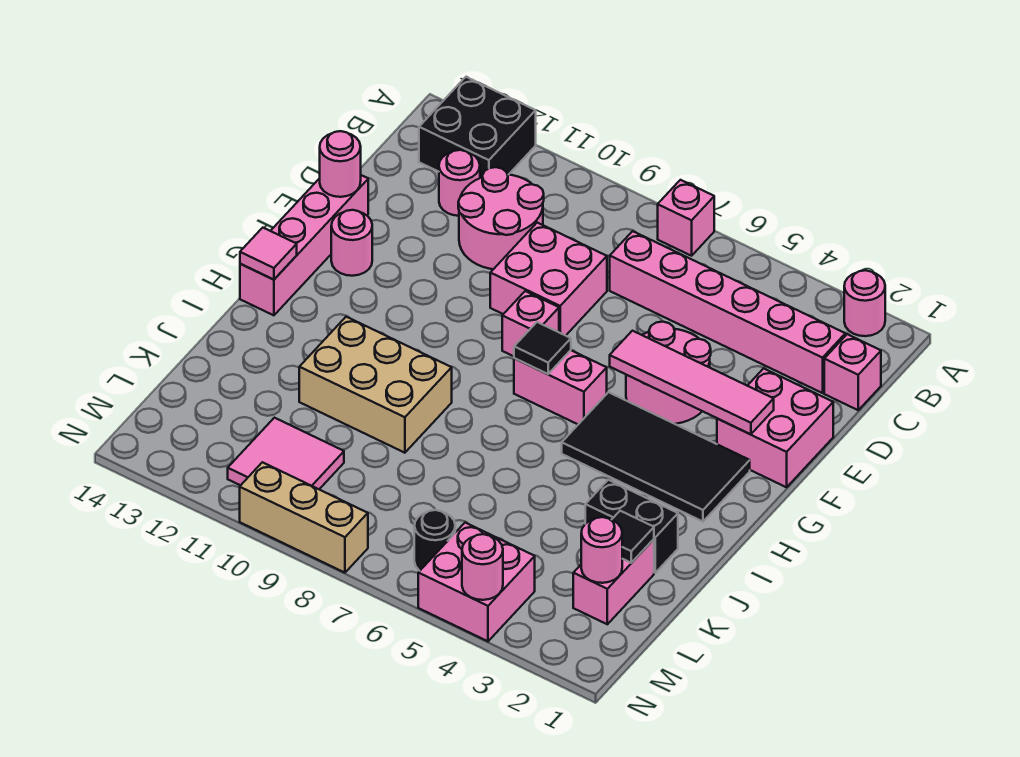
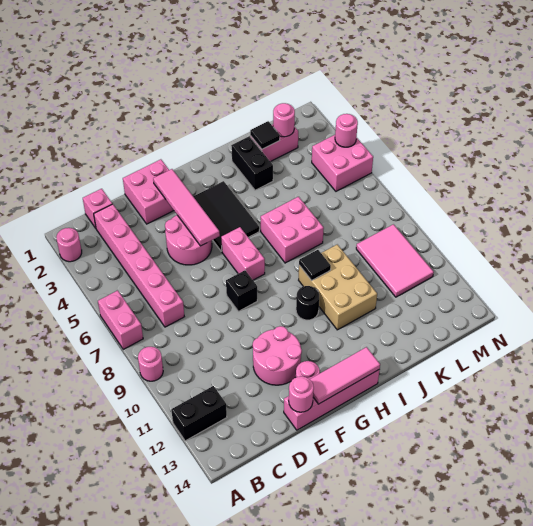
pink 1x1 brick [658,180,714,256] -> pink 1x2 brick [98,290,143,349]
black 2x2 brick [419,77,536,178] -> black 1x2 brick [171,386,227,441]
pink 2x2 round brick [458,167,544,269] -> pink 2x2 round brick moved to [253,326,302,385]
pink 1x1 round brick [439,150,480,216] -> pink 1x1 round brick moved to [138,347,163,381]
pink 2x2 brick [490,223,607,336] -> pink 2x2 brick moved to [261,197,324,263]
pink 1x1 brick [502,291,559,356] -> black 1x1 brick [226,270,257,311]
black 2x4 tile [562,392,750,521] -> black 2x3 tile [193,181,259,251]
black 1x1 tile [514,322,571,374] -> black 1x1 tile moved to [299,250,331,281]
pink 1x1 tile [240,228,297,280] -> pink 1x3 tile [310,347,380,404]
pink 2x2 tile [228,418,344,489] -> pink 2x3 tile [356,224,434,297]
black 1x1 round brick [414,510,455,571] -> black 1x1 round brick moved to [296,286,319,320]
tan 1x3 brick [240,462,368,573] -> none

